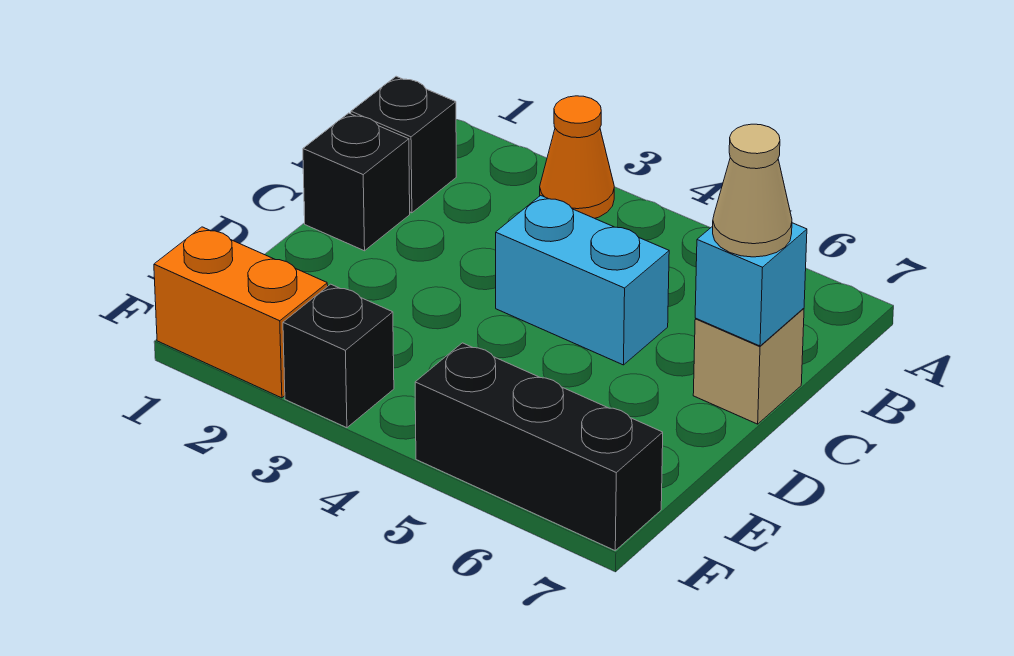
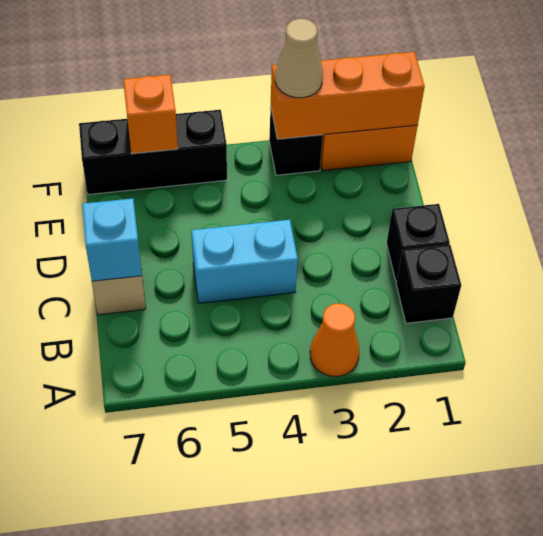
tan 1x1 cone [713,124,792,257] -> tan 1x1 cone moved to [275,19,323,98]
none -> orange 1x3 brick [271,52,425,139]
none -> orange 1x1 brick [123,75,178,154]

